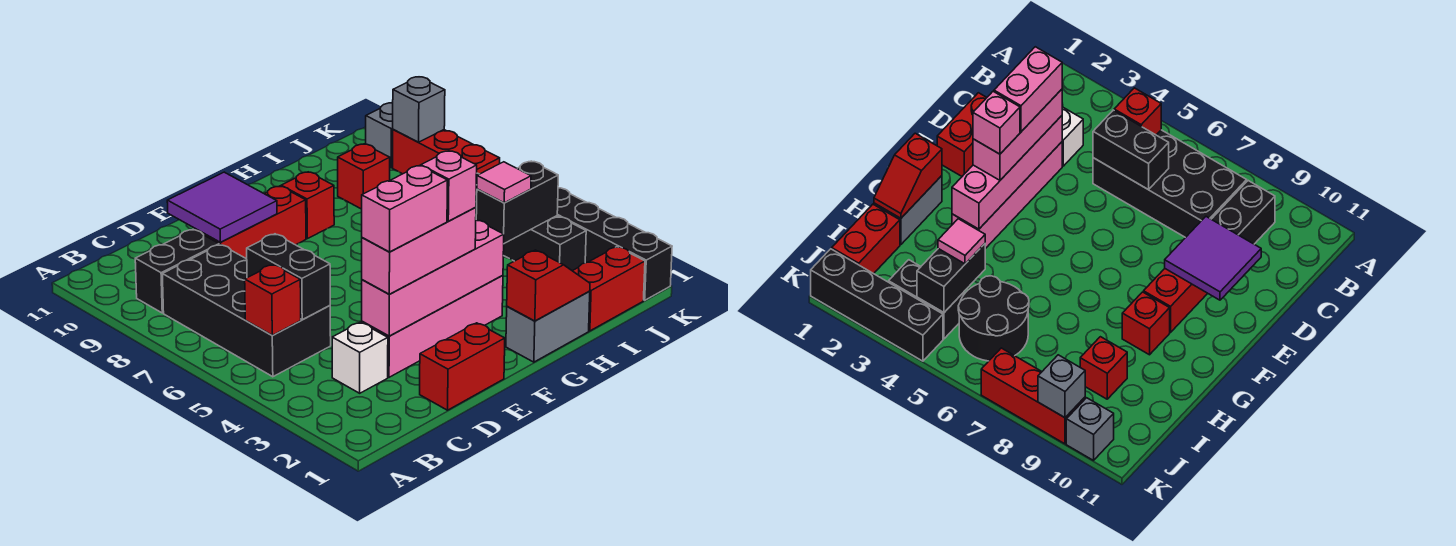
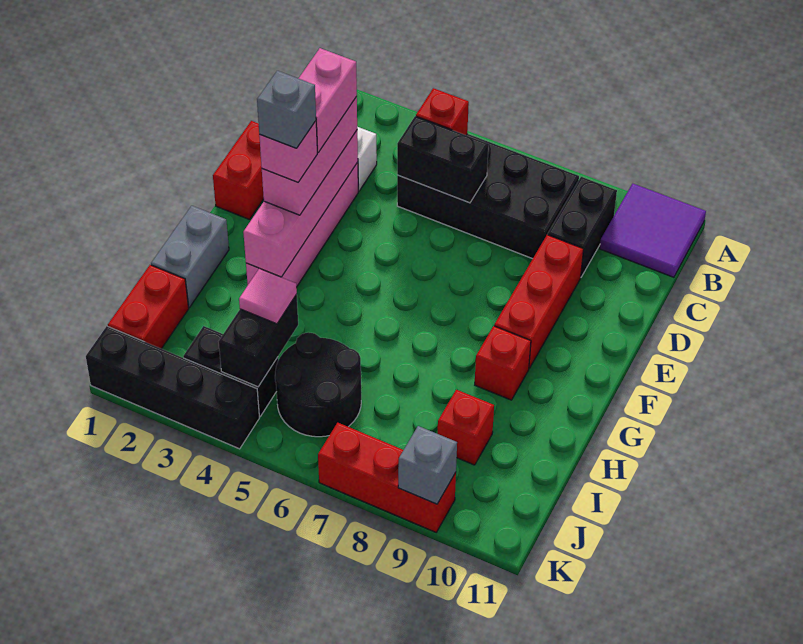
purple 2x2 tile [167,172,277,242] -> purple 2x2 tile moved to [600,184,706,277]
red 1x2 slope [507,250,590,321] -> none
grey 1x1 brick [366,103,393,168] -> grey 1x1 brick moved to [257,71,316,148]

